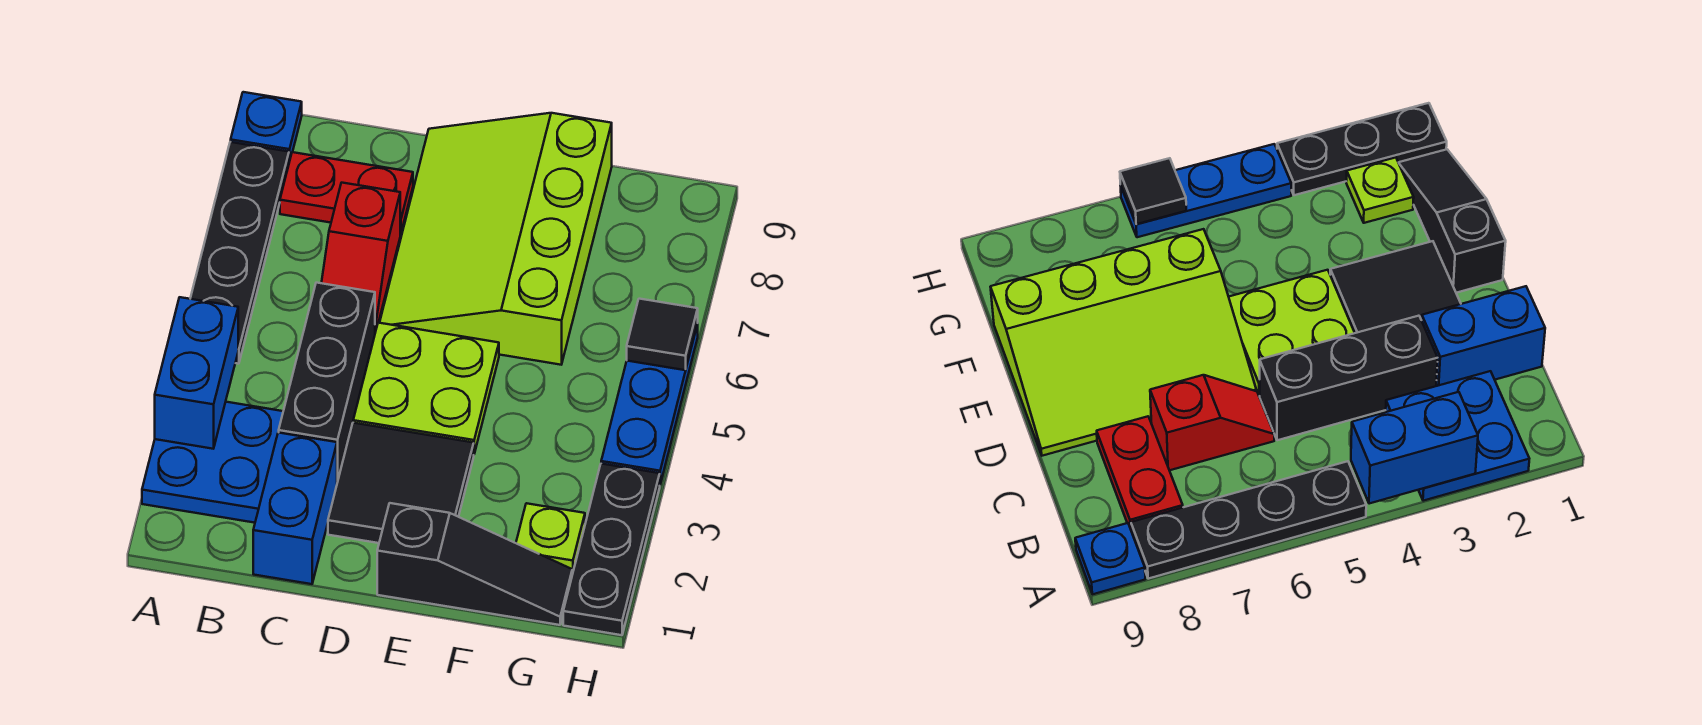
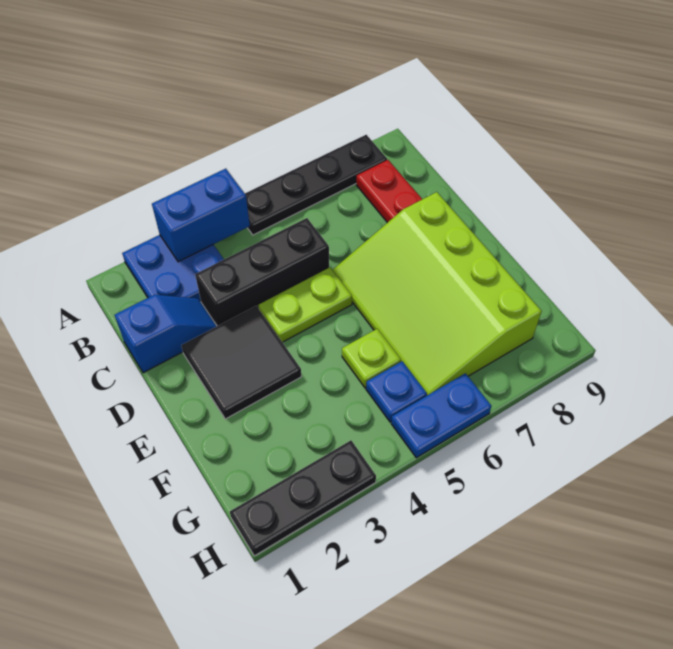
blue 1x1 plate [231,92,302,162] -> blue 1x1 plate moved to [366,361,427,422]
blue 1x2 brick [253,433,337,584] -> blue 1x2 slope [115,295,217,373]
red 1x2 slope [322,183,400,332] -> none
lime 2x2 plate [353,323,499,454] -> lime 1x2 plate [258,267,352,342]
lime 3x4 slope [380,113,612,365] -> lime 3x4 slope turned to [333,192,542,395]
black 1x3 slope [377,503,572,625] -> none
lime 1x1 plate [516,503,585,574] -> lime 1x1 plate moved to [342,329,401,388]
blue 1x3 plate [601,324,698,484] -> blue 1x2 plate [391,373,491,458]
black 1x1 tile [627,299,698,370] -> none

